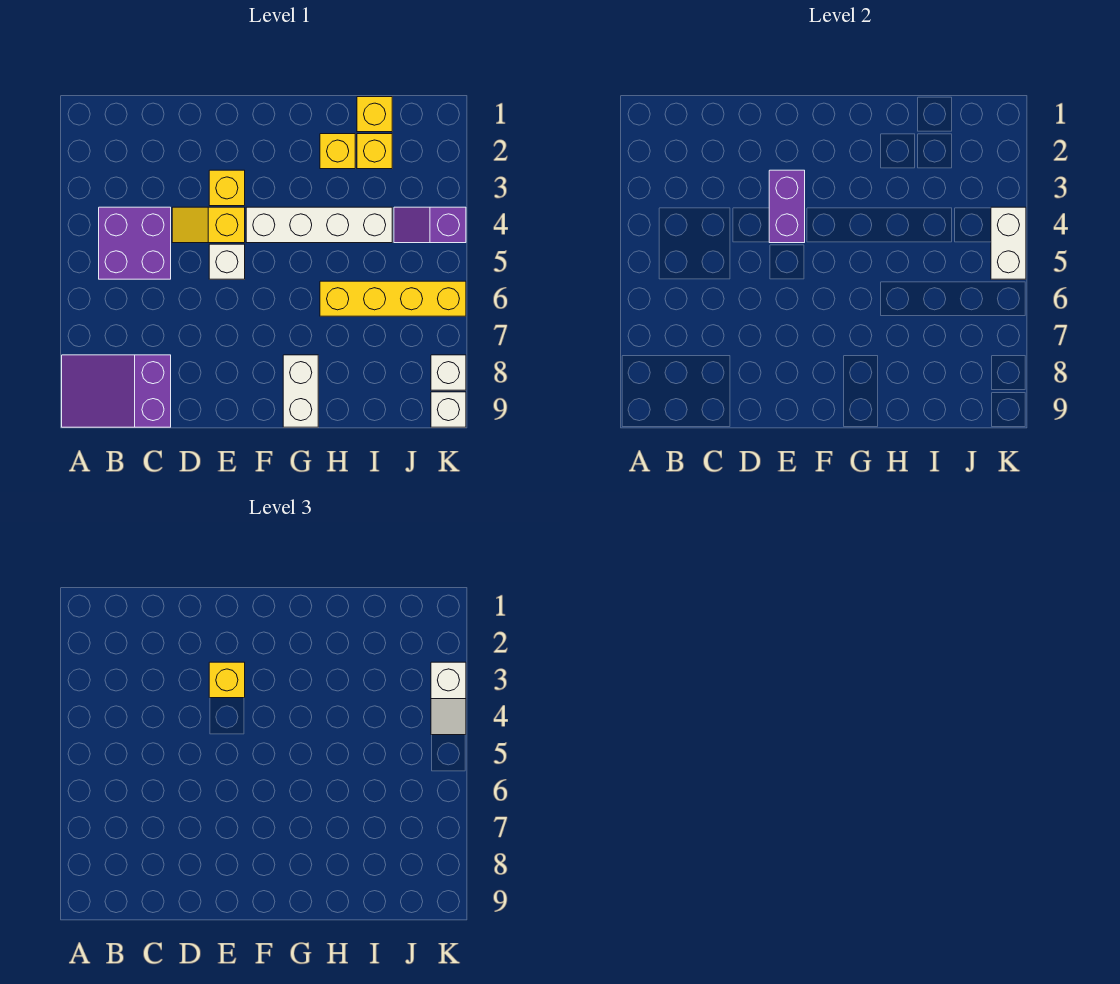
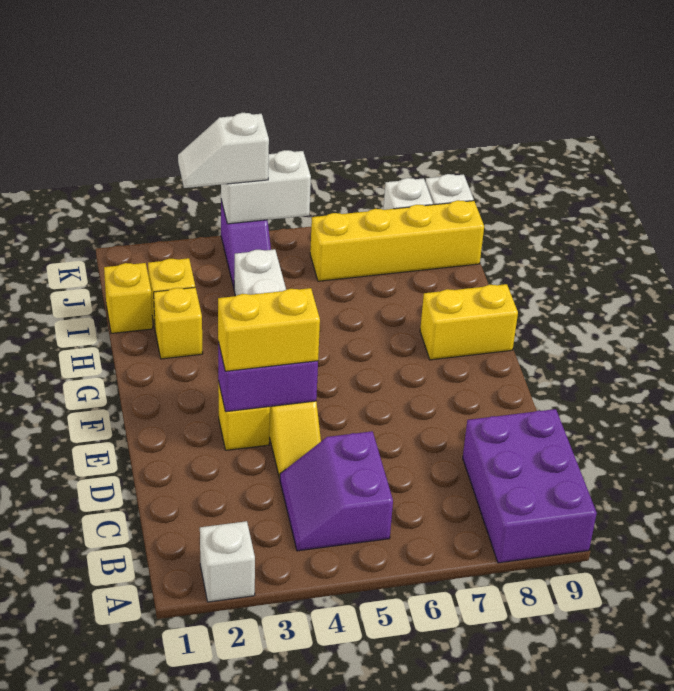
purple 2x3 slope [62,355,171,427] -> purple 2x3 brick [463,409,597,563]
purple 2x2 brick [99,207,171,279] -> purple 2x2 slope [280,431,393,551]
yellow 1x1 brick [209,662,245,698] -> yellow 1x2 brick [218,288,320,371]
white 1x1 brick [209,244,245,279] -> white 1x1 brick moved to [200,521,255,602]
white 1x2 brick [283,355,318,427] -> yellow 1x2 brick [420,284,518,360]
yellow 1x4 brick [320,281,466,316] -> yellow 1x4 brick turned to [310,200,484,281]
white 1x2 slope [431,662,466,735] -> white 1x2 slope turned to [178,113,269,188]

